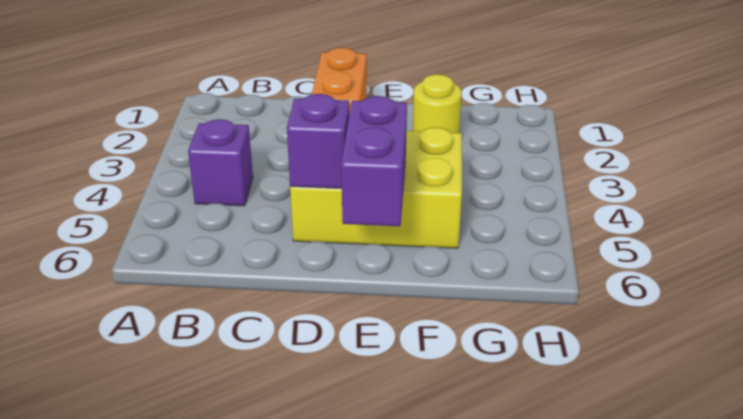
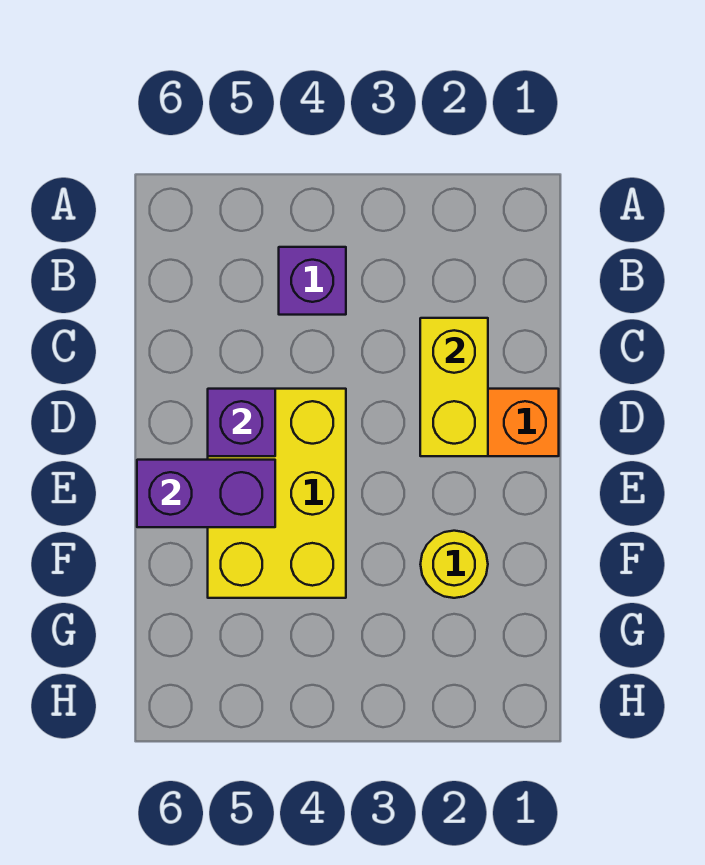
none -> yellow 1x2 brick [420,318,488,456]

